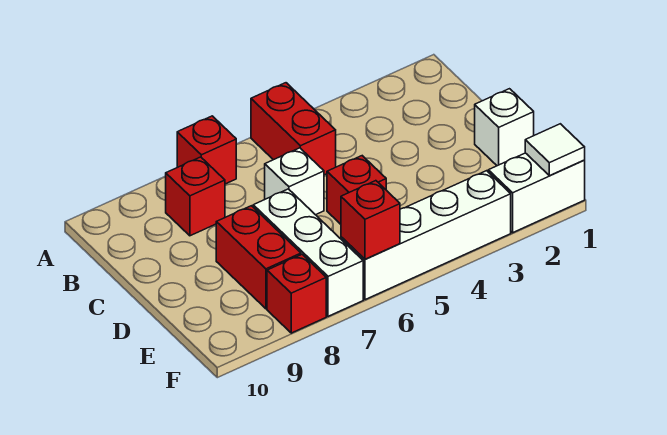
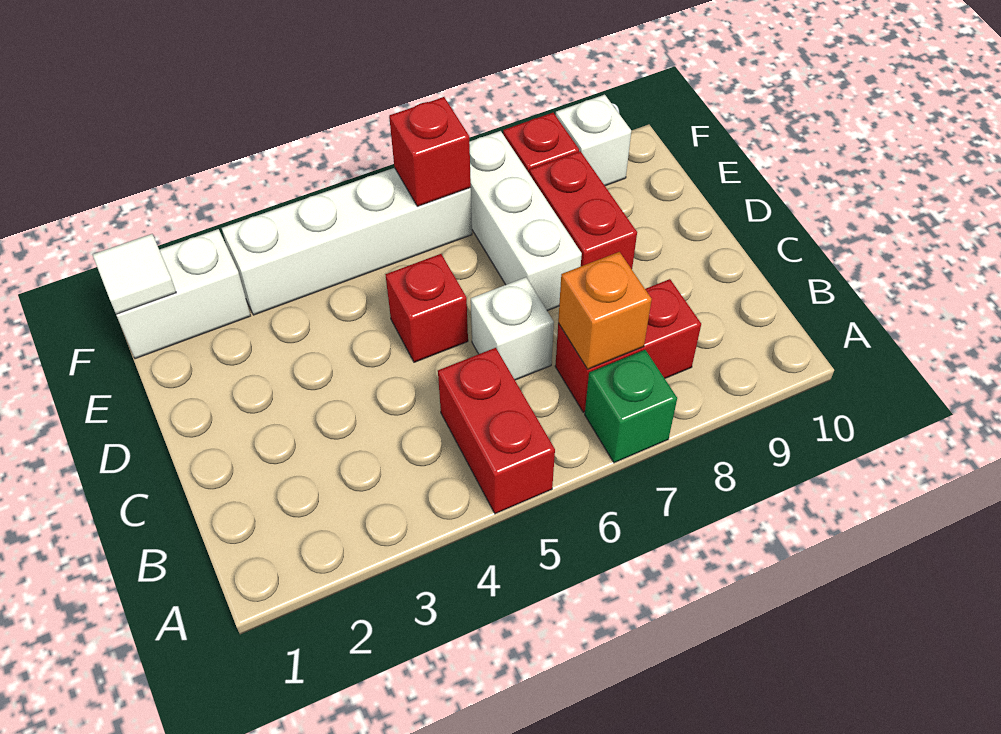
red 1x1 brick [177,116,236,184] -> green 1x1 brick [585,350,677,463]
none -> orange 1x1 brick [558,252,652,369]
red 1x1 brick [166,157,225,236] -> red 1x2 brick [555,279,701,412]
white 1x1 brick [475,89,534,166] -> white 1x1 brick moved to [556,95,631,186]

